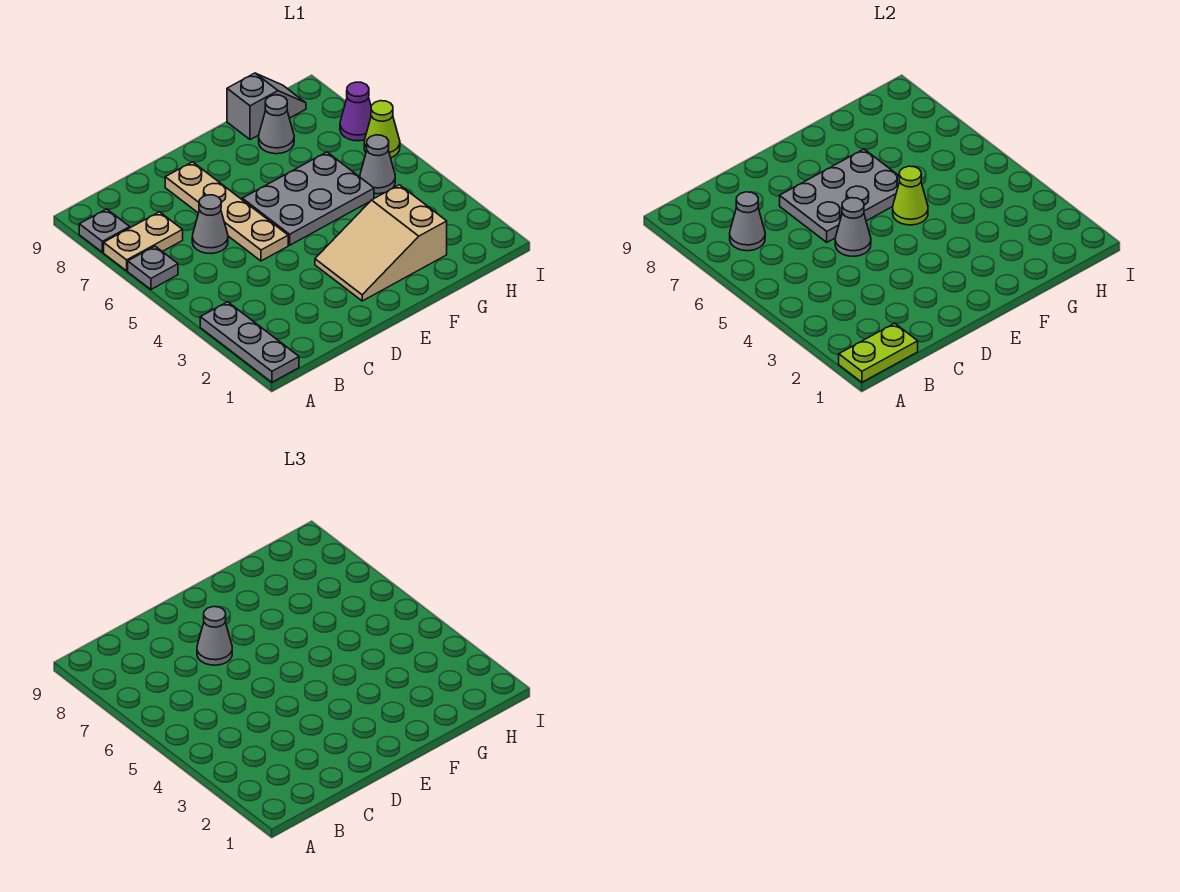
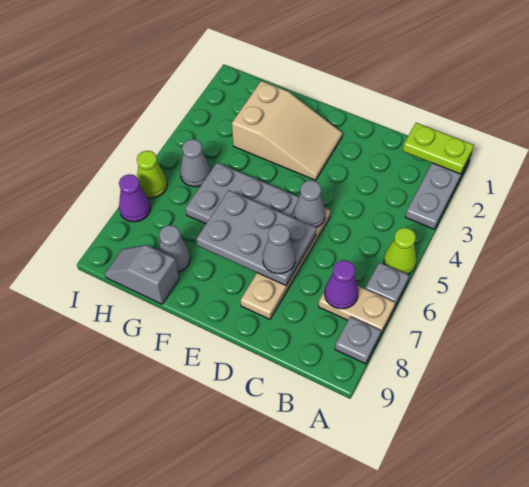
grey 1x1 cone [730,192,765,251] -> purple 1x1 cone [325,260,358,309]
grey 1x1 cone [192,195,228,254] -> none
lime 1x1 cone [893,166,928,225] -> lime 1x1 cone moved to [384,228,417,274]

